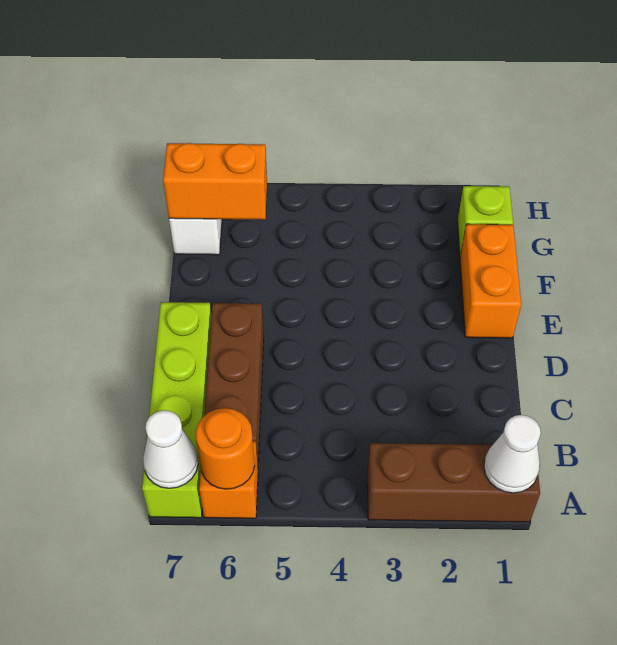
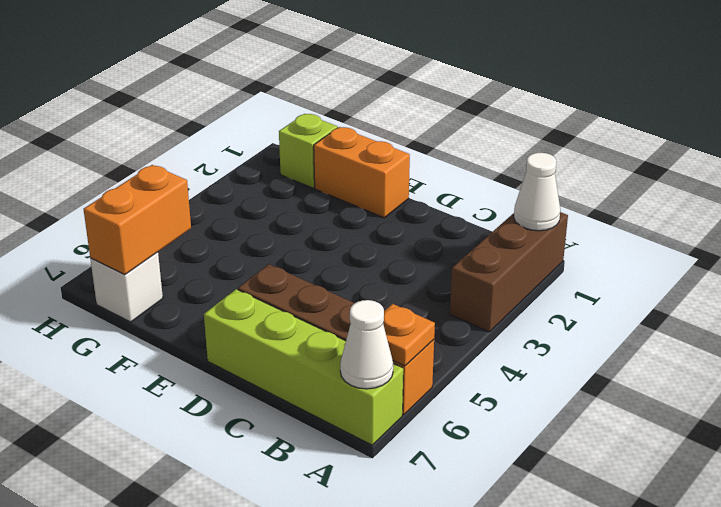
orange 1x1 round brick [196,408,255,489] -> orange 1x1 plate [383,304,435,366]

